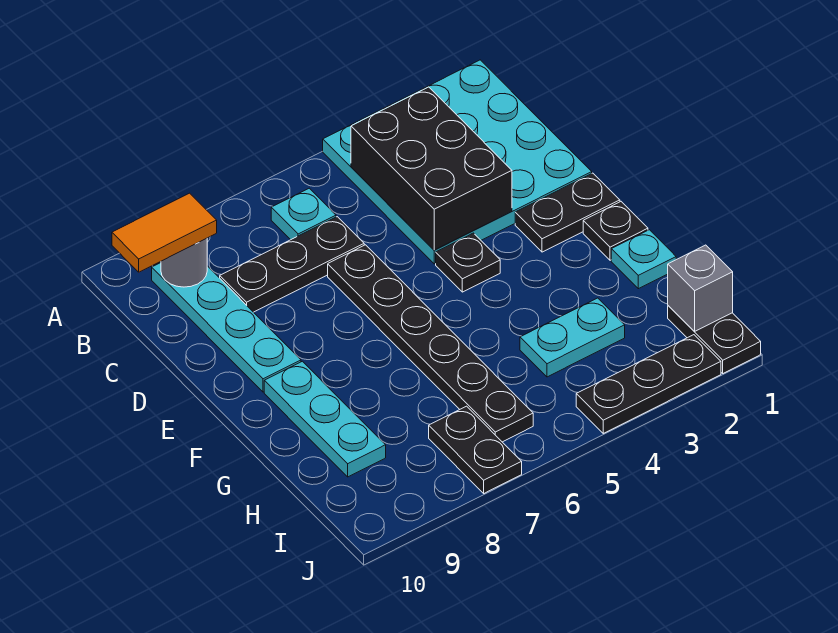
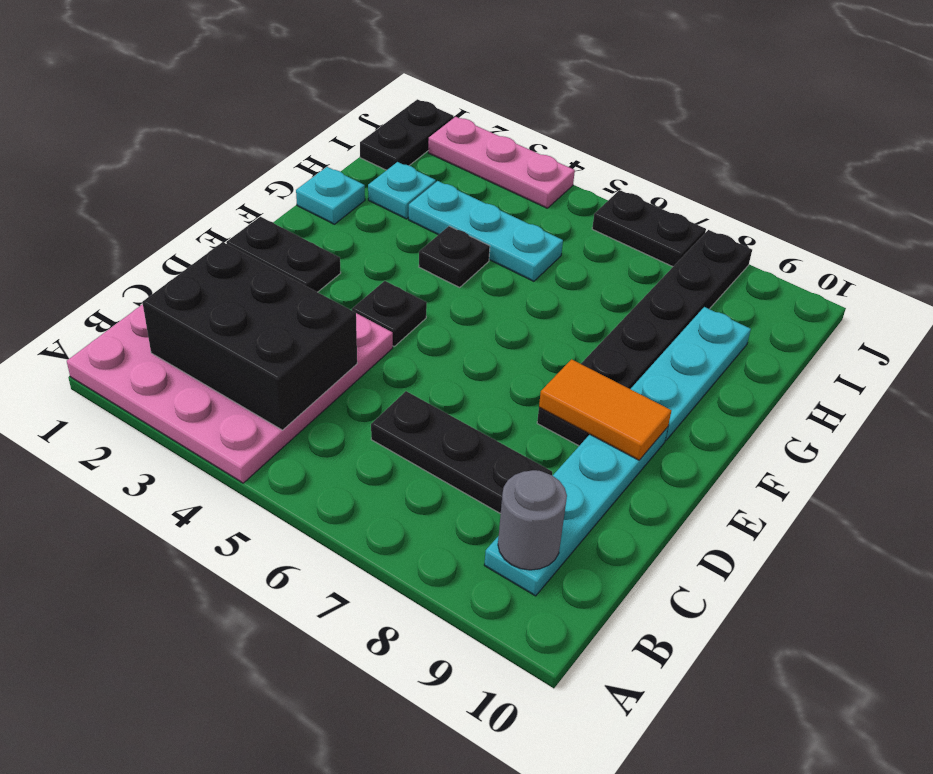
cyan 4x4 plate [323,60,592,264] -> pink 4x4 plate [67,304,393,483]
black 2x3 brick [351,87,512,250] -> black 2x3 brick turned to [142,242,357,430]
cyan 1x1 plate [271,188,336,240] -> cyan 1x1 plate moved to [368,162,436,219]
orange 1x2 tile [112,193,217,272] -> orange 1x2 tile moved to [539,359,671,460]
black 1x6 plate [328,245,533,442] -> black 1x6 plate moved to [537,230,752,446]
black 1x1 plate [583,202,648,260] -> black 1x1 plate moved to [419,226,490,287]
cyan 1x2 plate [520,298,625,377] -> cyan 1x3 plate [409,181,563,281]
grey 1x1 brick [668,245,733,332] -> none
black 1x2 plate [429,406,522,493] -> black 1x2 plate turned to [592,190,706,267]
black 1x3 plate [576,335,721,433] -> pink 1x3 plate [428,117,575,208]

